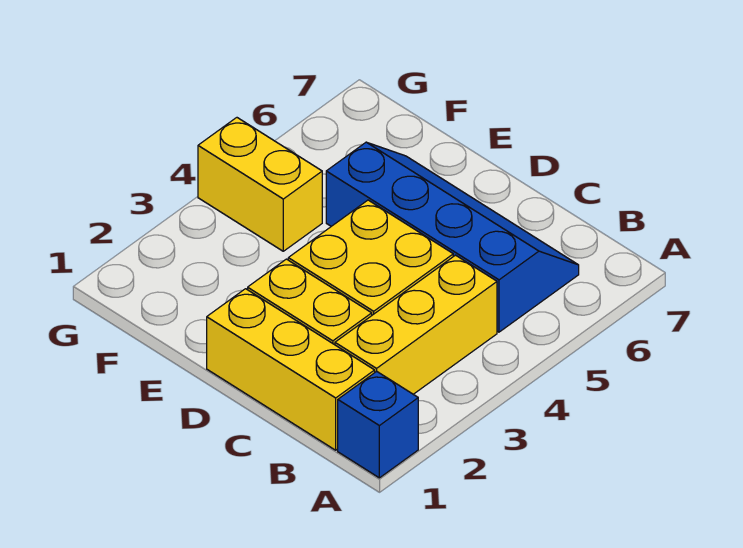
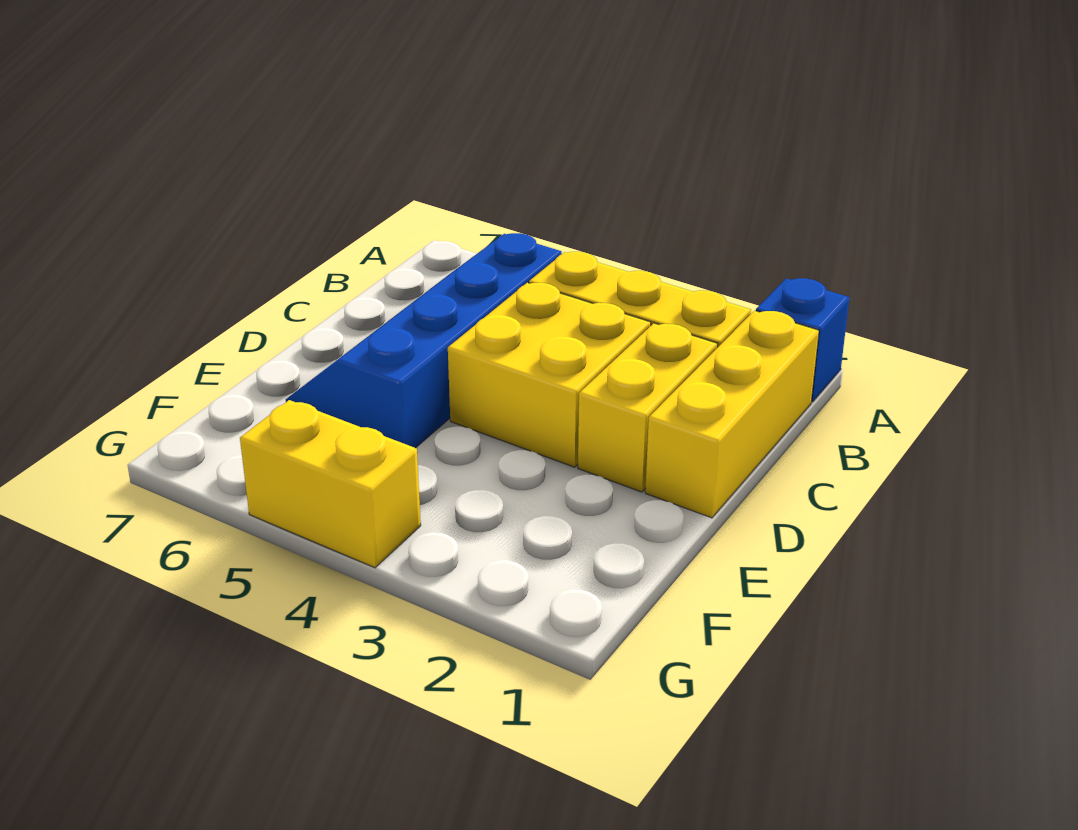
yellow 1x2 brick [198,118,322,251] -> yellow 1x2 brick turned to [240,400,421,568]

